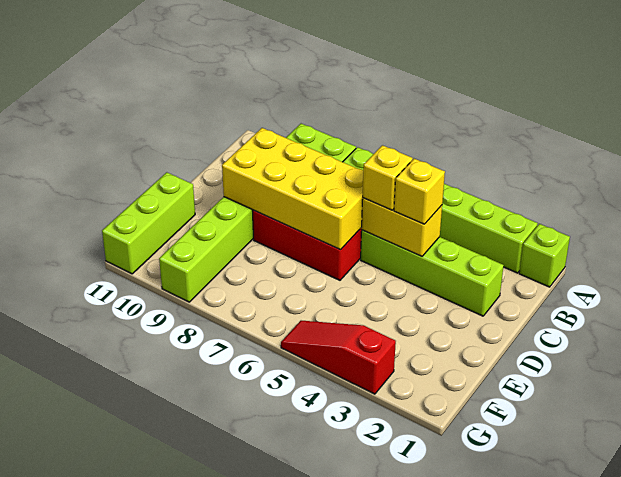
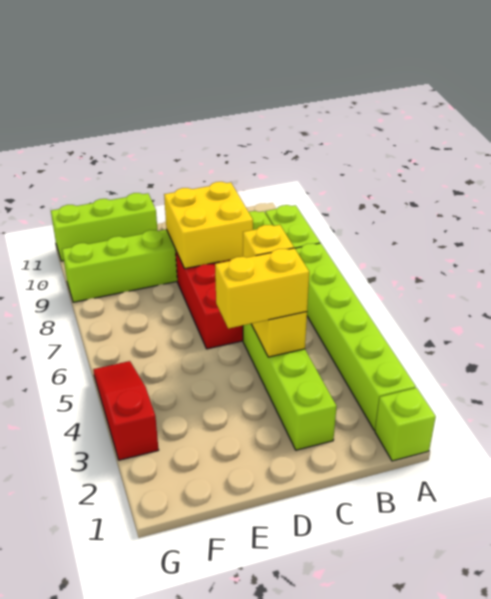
yellow 1x1 brick [394,159,445,224] -> yellow 1x2 brick [215,248,309,329]
yellow 2x4 brick [222,128,363,250] -> yellow 2x2 brick [164,182,253,269]

